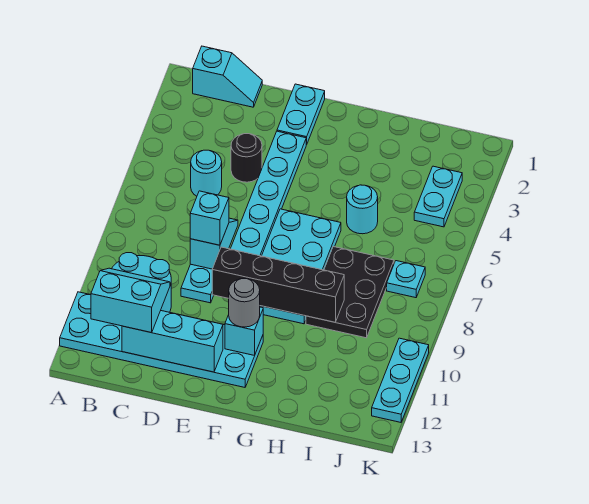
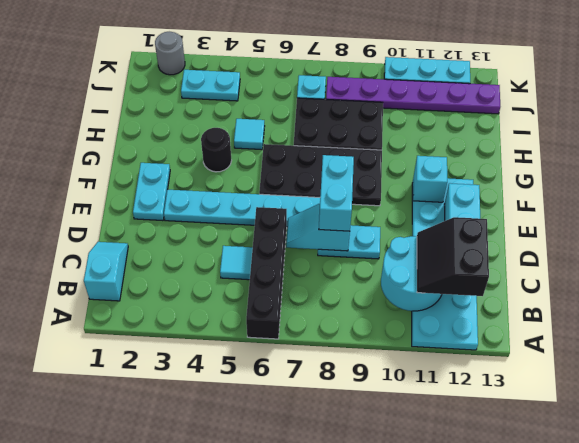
cyan 2x2 slope [91,268,170,333] -> black 2x2 slope [417,217,489,296]
cyan 1x1 round brick [191,150,222,196] -> cyan 1x1 tile [220,246,253,280]
black 1x1 round brick [231,134,262,182] -> black 1x1 round brick moved to [201,128,232,172]
cyan 1x1 brick [190,191,229,245] -> cyan 1x2 brick [319,155,354,231]
cyan 1x2 plate [277,84,325,145] -> cyan 1x2 plate turned to [133,163,170,221]
black 1x4 brick [212,247,344,322] -> black 1x4 brick moved to [246,207,287,339]
cyan 2x4 plate [260,209,341,324] -> black 2x4 plate [259,144,382,206]
grey 1x1 round brick [229,279,260,327] -> grey 1x1 round brick moved to [155,32,185,75]
cyan 1x1 round brick [347,185,378,234] -> cyan 1x1 tile [234,119,265,150]
none -> purple 1x6 plate [326,77,500,114]

